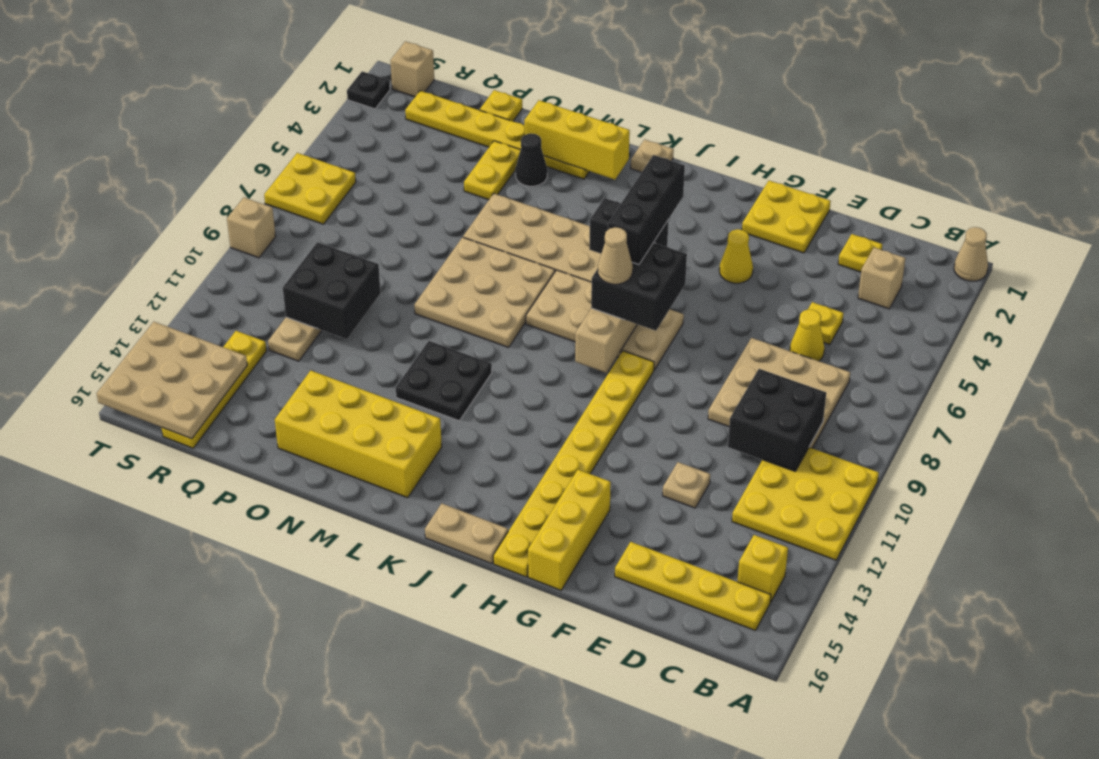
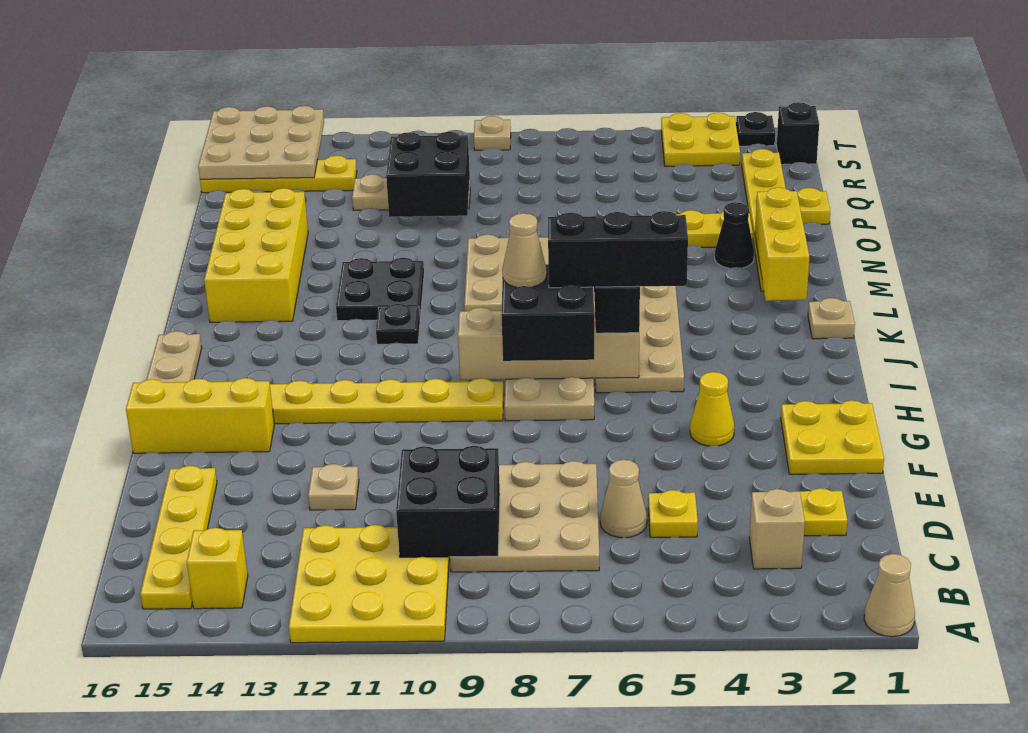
yellow 1x1 cone [790,309,824,361] -> tan 1x1 cone [600,460,647,538]
none -> black 1x1 plate [376,304,420,344]
tan 1x1 brick [390,41,434,97] -> black 1x1 brick [777,102,819,165]
yellow 2x2 plate [264,153,356,224] -> yellow 2x2 plate moved to [661,113,740,166]
tan 1x1 brick [227,198,276,258] -> tan 1x1 plate [474,116,511,150]

